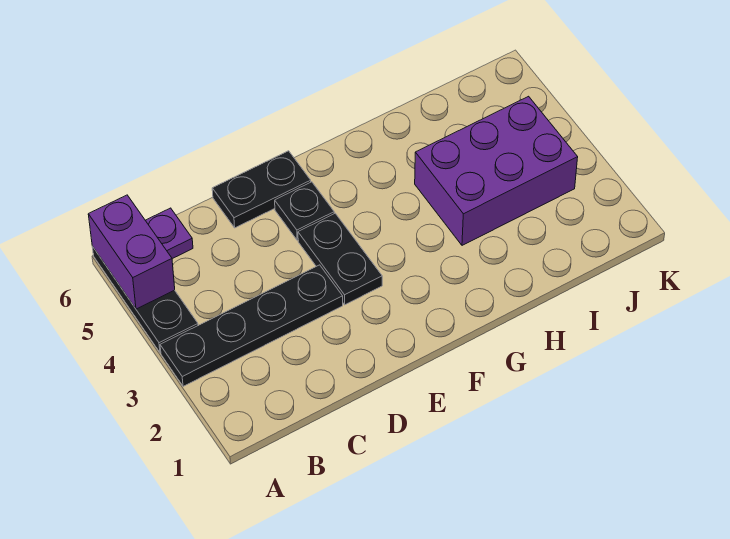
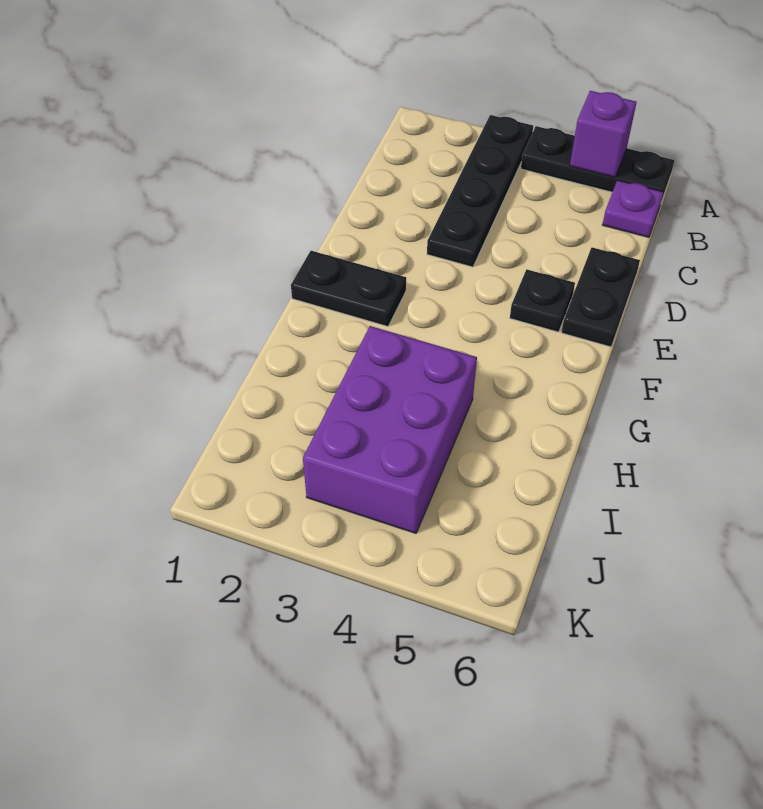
purple 1x2 brick [88,195,175,309] -> purple 1x1 brick [570,91,636,177]
black 1x2 plate [298,213,382,305] -> black 1x2 plate moved to [291,251,406,326]

